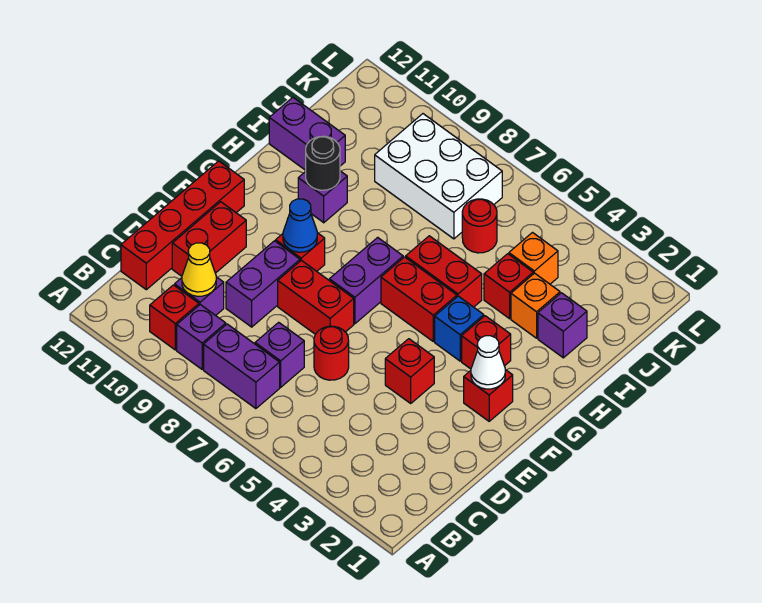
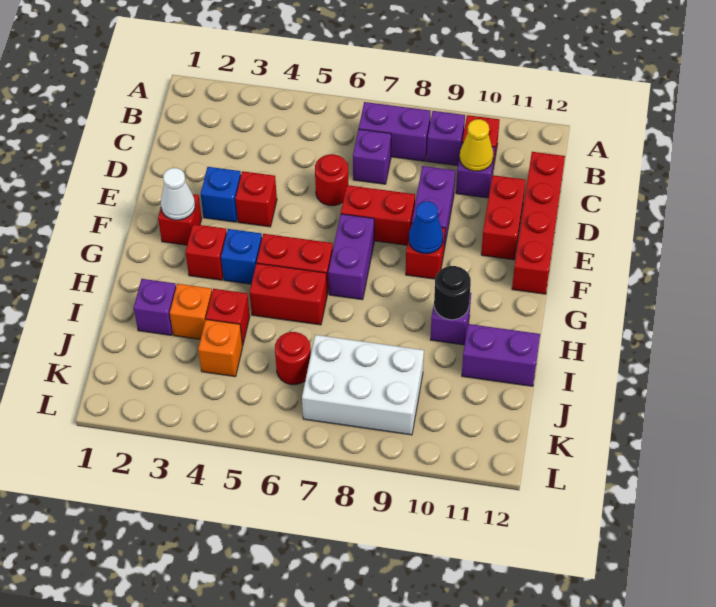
none -> blue 1x1 brick [201,167,241,222]

